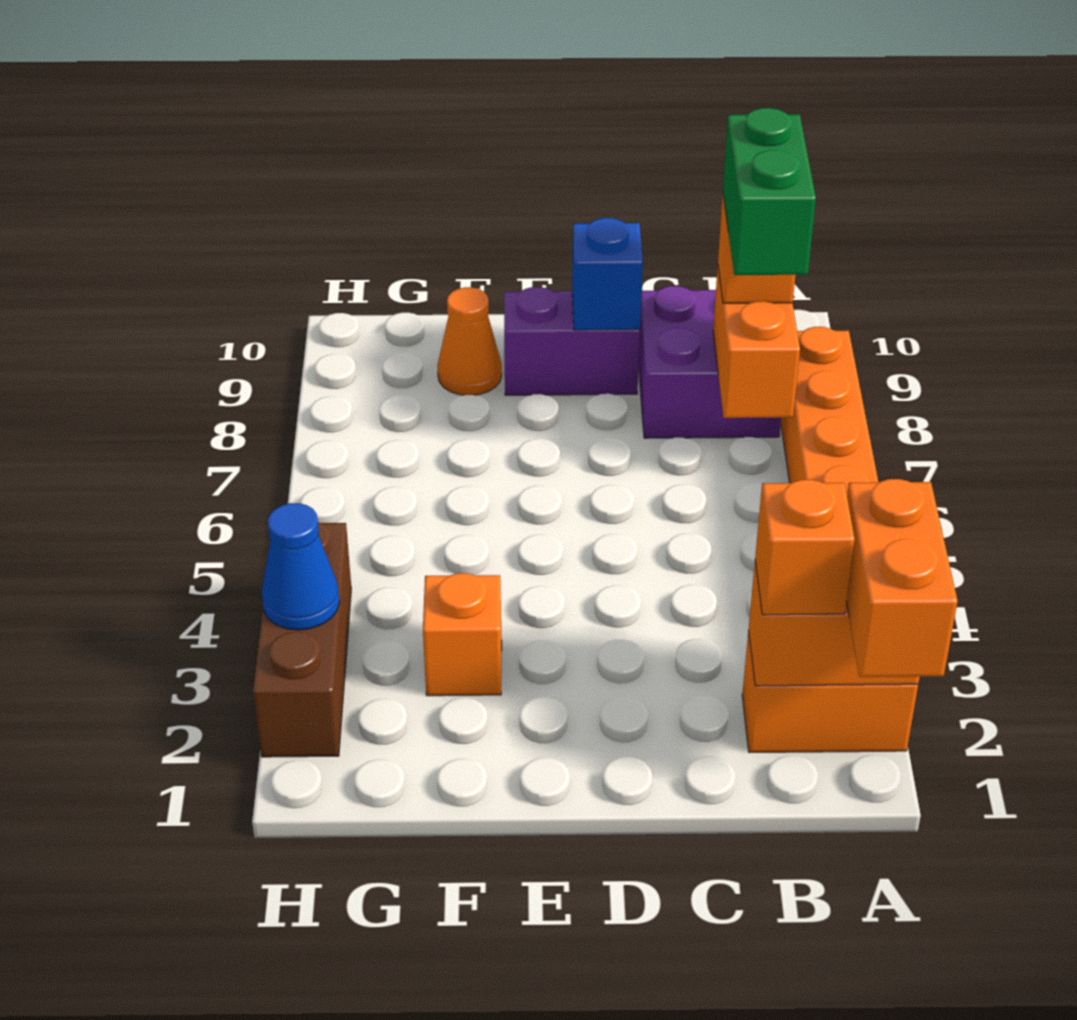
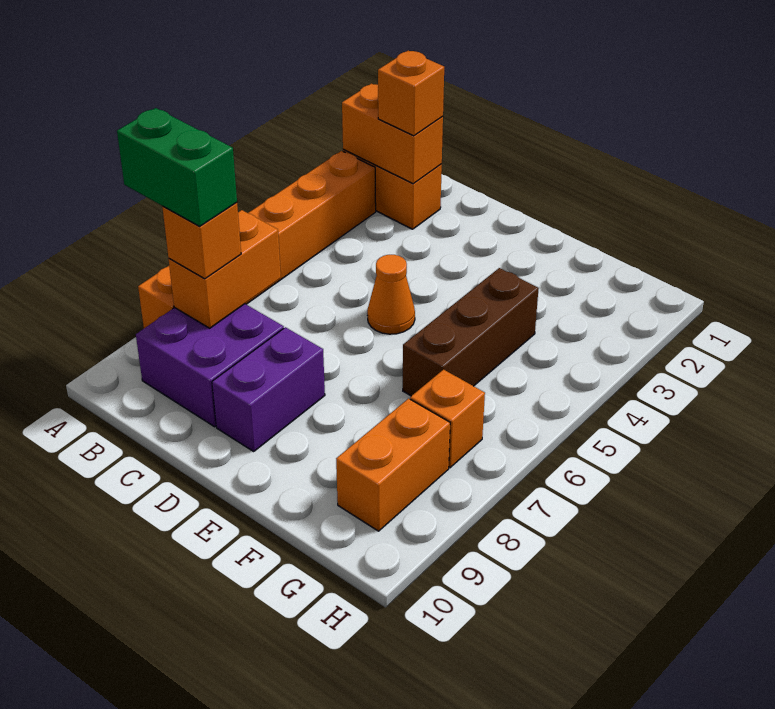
orange 1x2 brick [846,479,958,677] -> orange 1x2 brick moved to [336,399,450,531]
green 1x2 brick [723,108,816,275] -> green 1x2 brick turned to [117,108,237,226]
purple 1x2 brick [504,287,640,395] -> purple 1x2 brick turned to [212,327,325,451]
blue 1x1 brick [572,218,643,330] -> none
orange 1x1 brick [423,573,502,696] -> orange 1x1 brick moved to [410,370,485,468]
orange 1x1 cone [437,287,502,395] -> orange 1x1 cone moved to [367,255,415,334]
brown 1x3 brick [253,522,351,757] -> brown 1x3 brick moved to [403,268,539,396]
blue 1x1 cone [262,503,340,630] -> none

